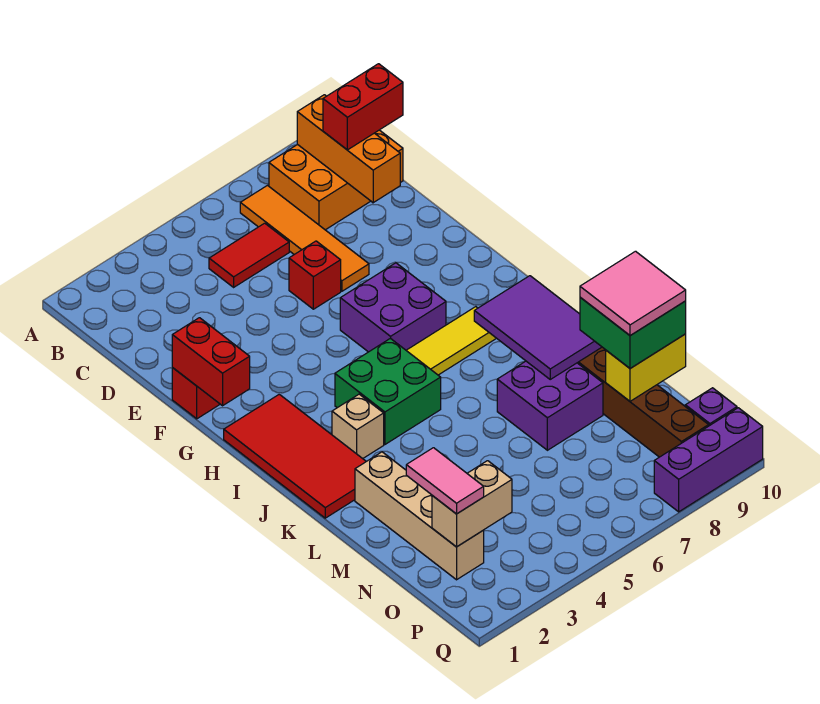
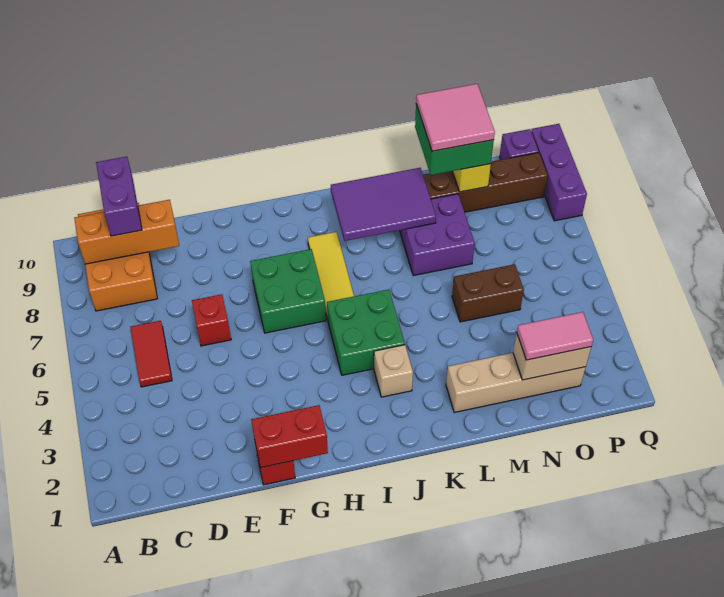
orange 1x4 tile [240,186,369,291] -> none
red 1x2 brick [323,64,403,150] -> purple 1x2 brick [96,157,142,236]
purple 2x2 brick [340,263,446,352] -> green 2x2 brick [250,249,326,333]
red 2x4 tile [224,394,366,518] -> none
none -> brown 1x2 brick [452,264,524,322]
tan 1x2 brick [432,461,512,547] -> tan 1x2 brick turned to [513,333,591,380]

